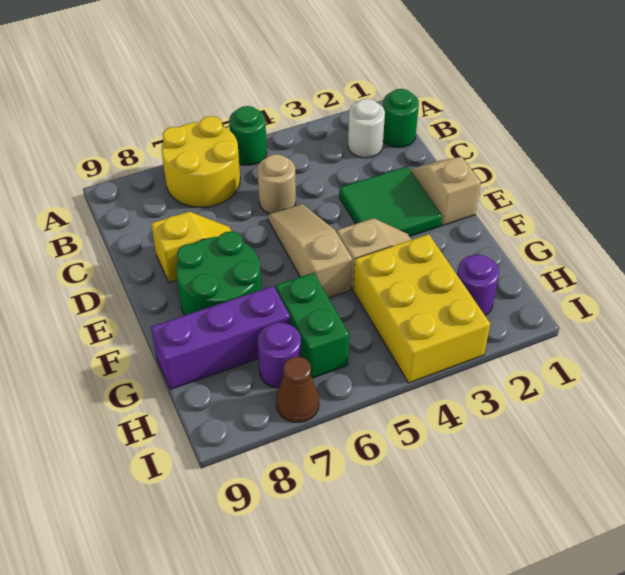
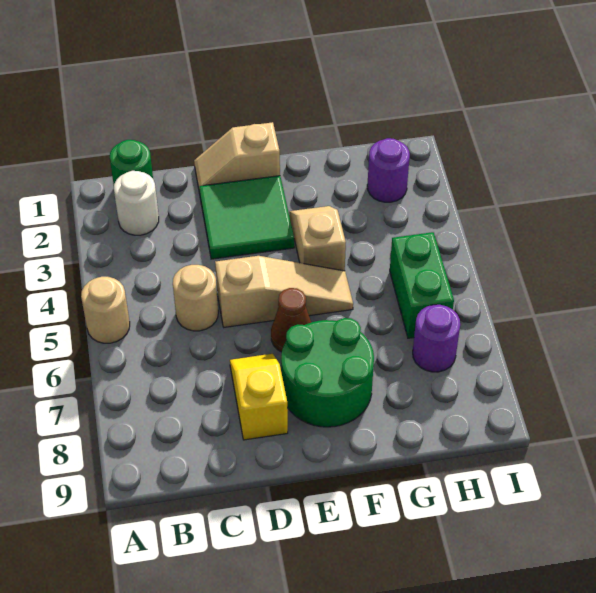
green 1x1 round brick [229,106,267,165] -> tan 1x1 round brick [81,277,130,343]
yellow 2x2 round brick [162,116,240,207] -> none
tan 1x3 slope [268,204,352,298] -> tan 1x3 slope turned to [215,256,353,327]
yellow 2x3 brick [353,234,490,383] -> none
green 1x2 brick [276,273,349,378] -> green 1x2 brick turned to [390,232,454,338]
purple 1x3 brick [151,286,290,390] -> none
brown 1x1 cone [276,357,319,422] -> brown 1x1 cone moved to [271,288,311,352]

